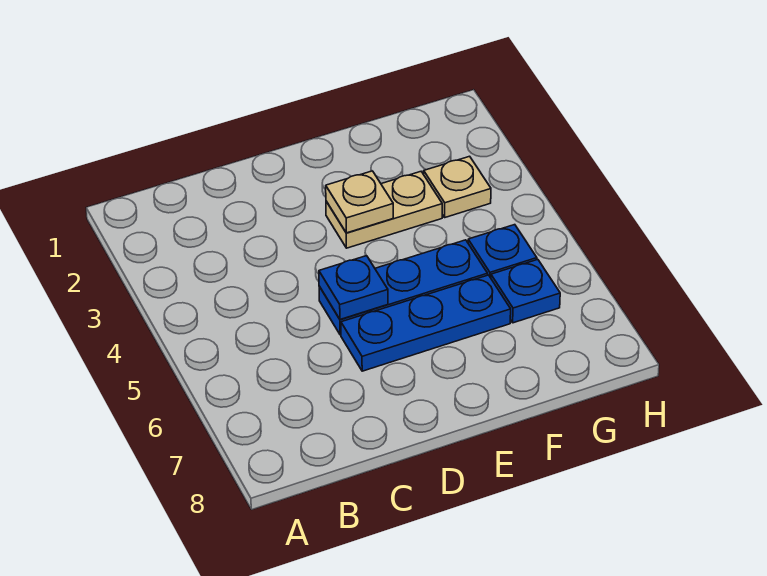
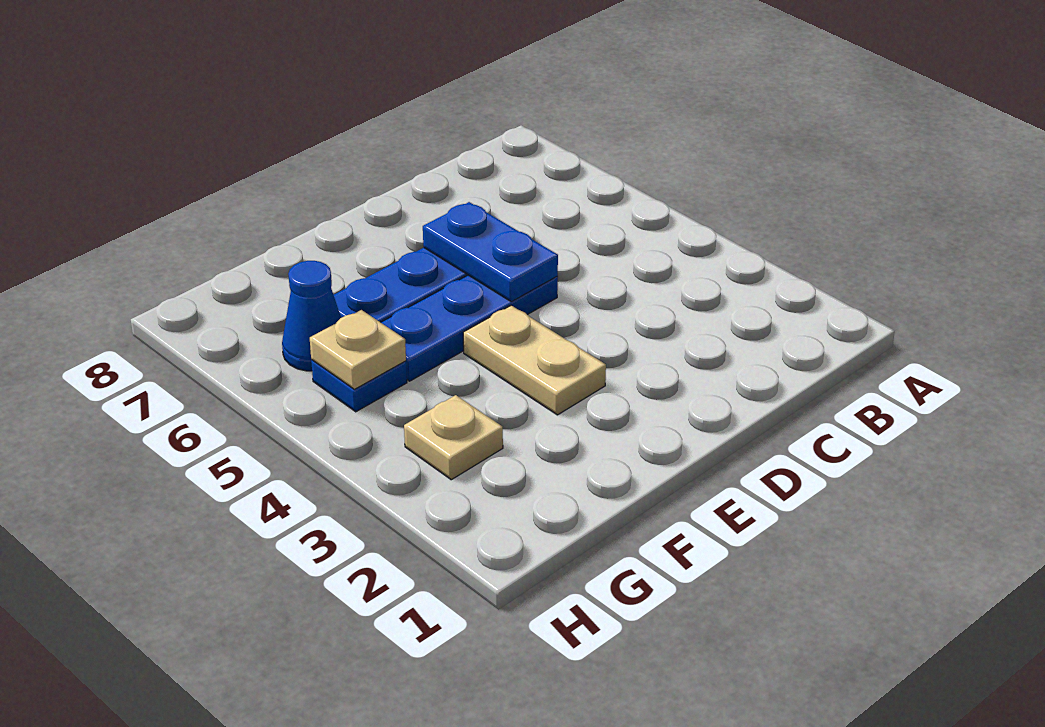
blue 1x1 plate [319,256,388,319] -> blue 1x2 plate [423,202,558,302]
tan 1x2 plate [326,172,442,248] -> tan 1x2 plate turned to [463,305,606,415]
tan 1x1 plate [326,171,393,233] -> tan 1x1 plate moved to [310,310,406,389]
blue 1x1 plate [491,259,560,323] -> blue 1x1 cone [282,261,341,371]

